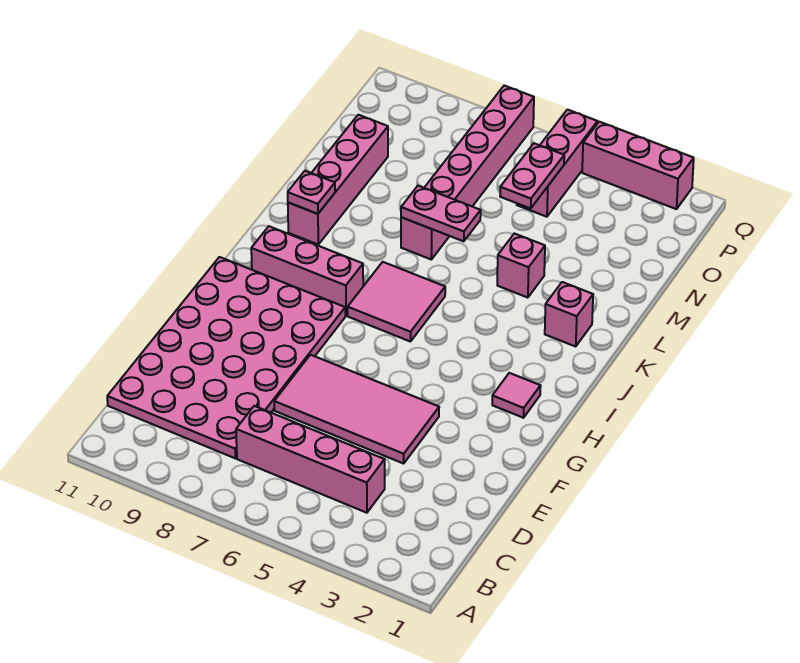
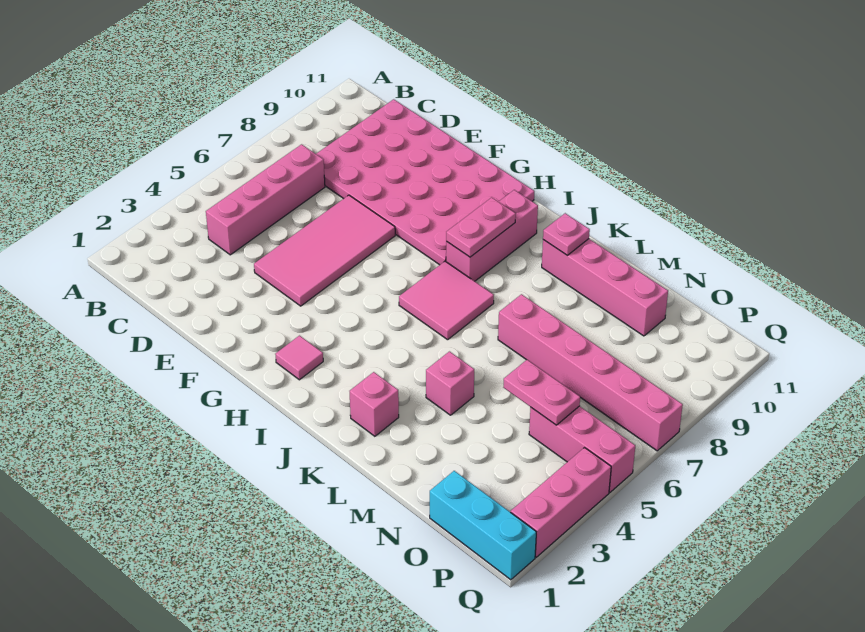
pink 1x2 plate [401,186,481,241] -> pink 1x2 plate moved to [446,198,516,257]
none -> cyan 1x3 brick [430,471,536,580]

